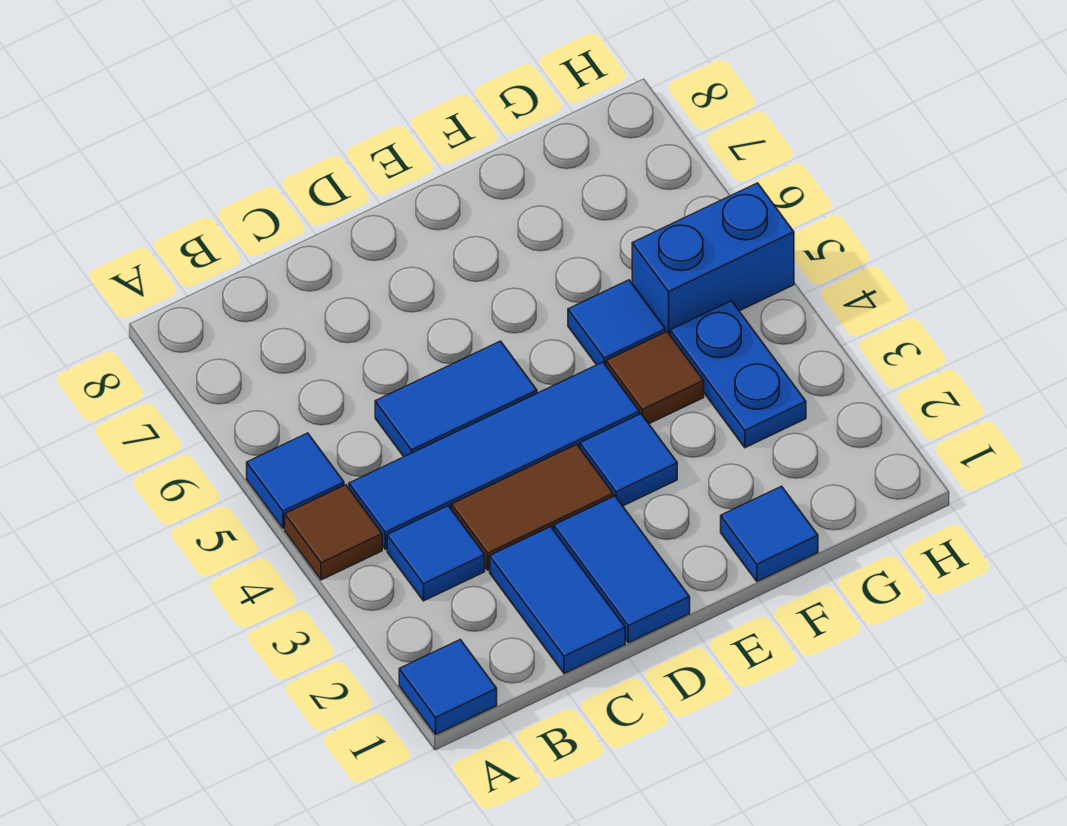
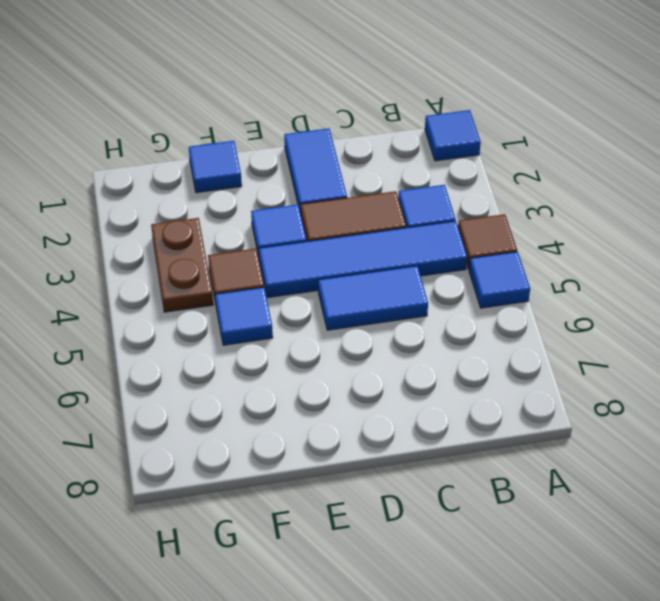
blue 1x2 tile [490,527,625,673] -> none
blue 1x2 plate [670,301,806,448] -> brown 1x2 plate [151,218,213,312]
blue 1x2 brick [632,183,794,334] -> none

